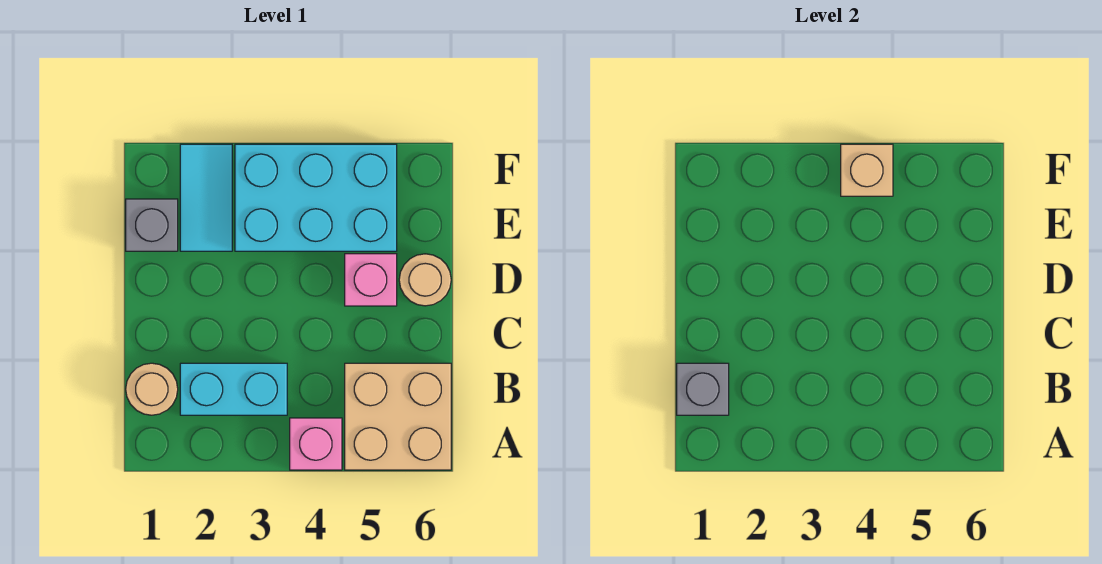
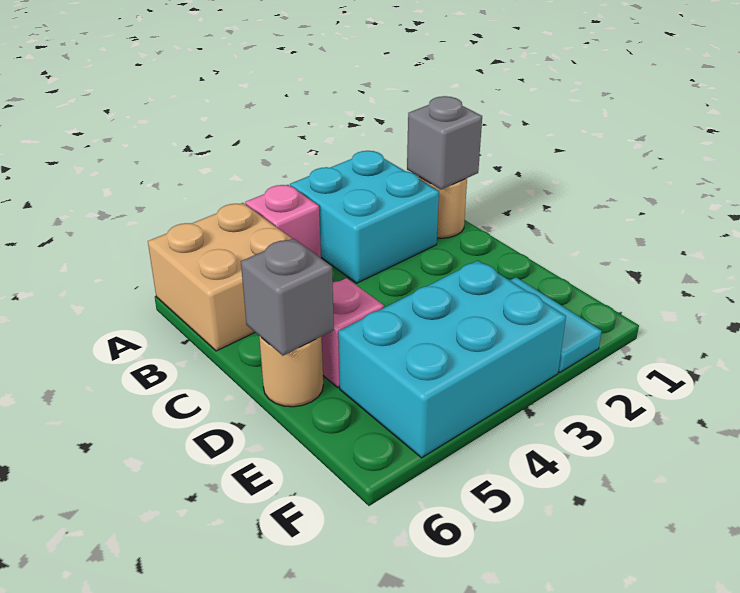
cyan 1x2 brick [180,363,287,415] -> cyan 2x2 brick [290,151,439,283]
grey 1x1 brick [126,199,178,251] -> grey 1x1 brick moved to [241,238,334,356]
tan 1x1 brick [841,144,893,196] -> none

